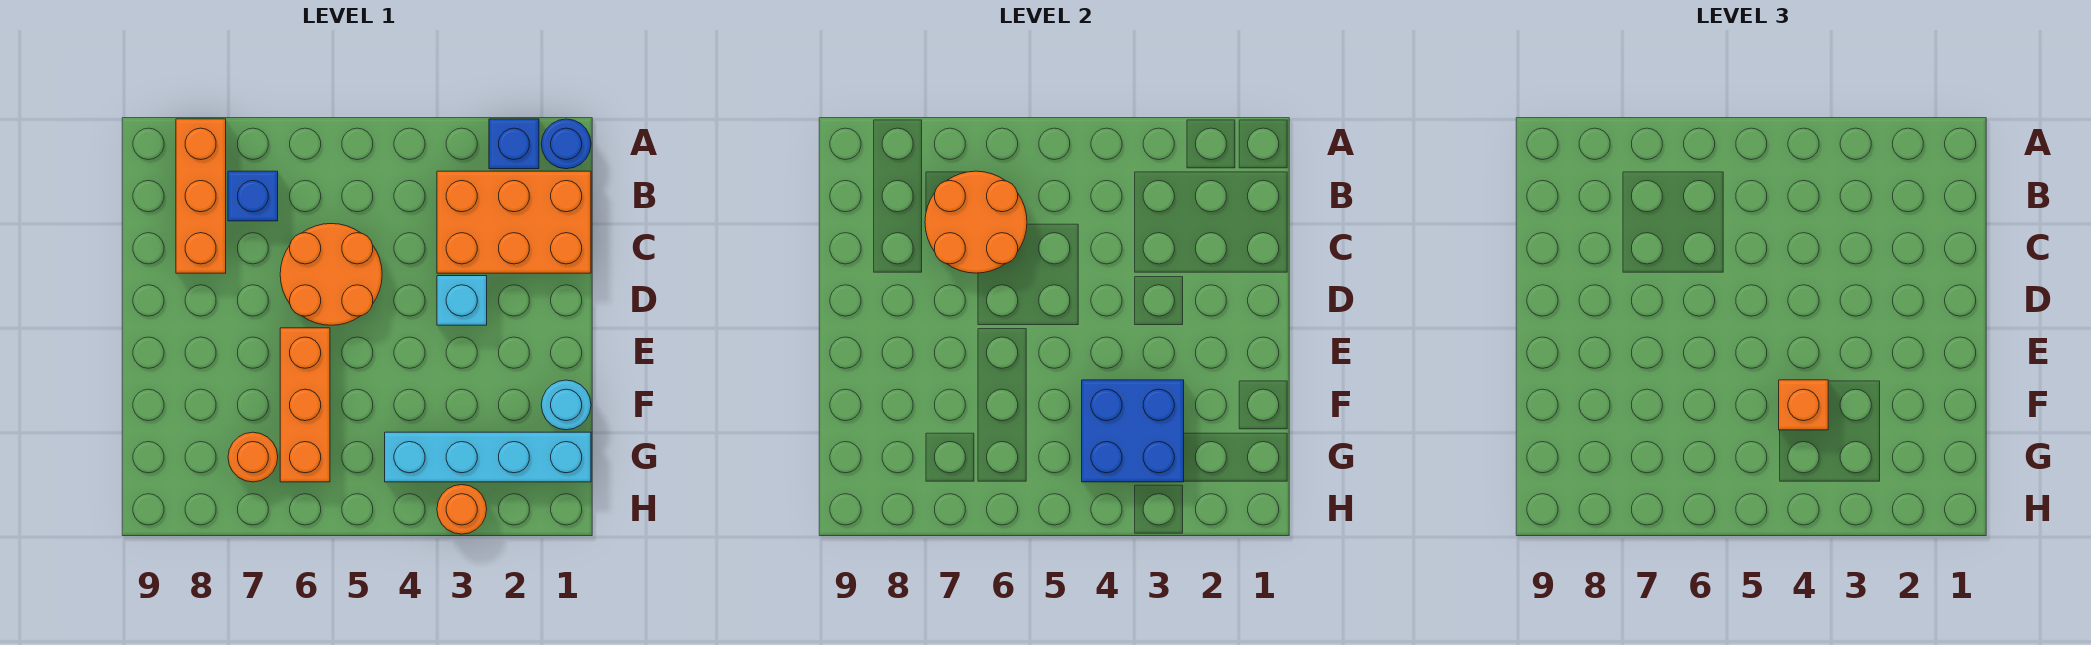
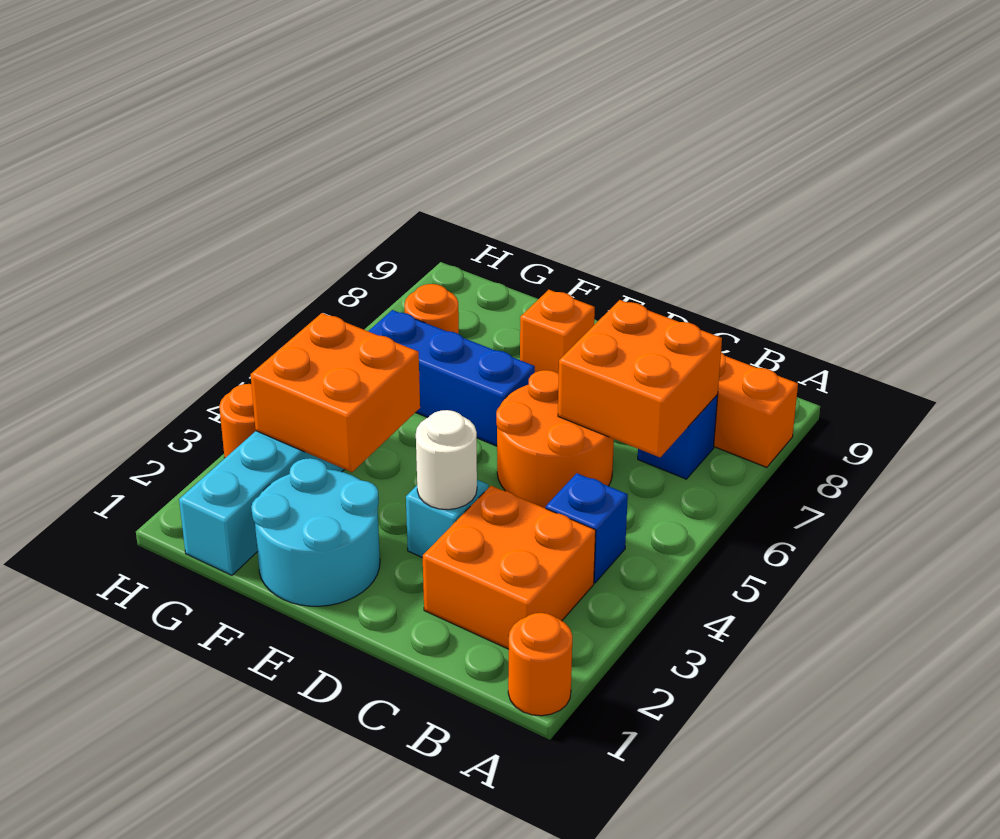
blue 1x1 round brick [541,119,591,169] -> orange 1x1 round brick [508,613,572,716]
blue 1x1 brick [489,119,539,169] -> blue 1x1 brick moved to [546,473,628,583]
orange 2x3 brick [437,171,591,273] -> orange 2x2 brick [423,486,596,649]
orange 2x2 round brick [925,171,1027,273] -> orange 2x2 brick [558,300,722,457]
none -> white 1x1 round brick [416,410,477,510]
orange 1x3 brick [280,328,330,482] -> blue 1x3 brick [368,310,535,446]
cyan 1x1 round brick [541,380,591,430] -> cyan 2x2 round brick [251,458,380,606]
blue 2x2 brick [1082,380,1184,482] -> orange 2x2 brick [251,313,420,472]
orange 1x1 brick [1779,380,1828,430] -> orange 1x1 brick moved to [520,290,595,373]

